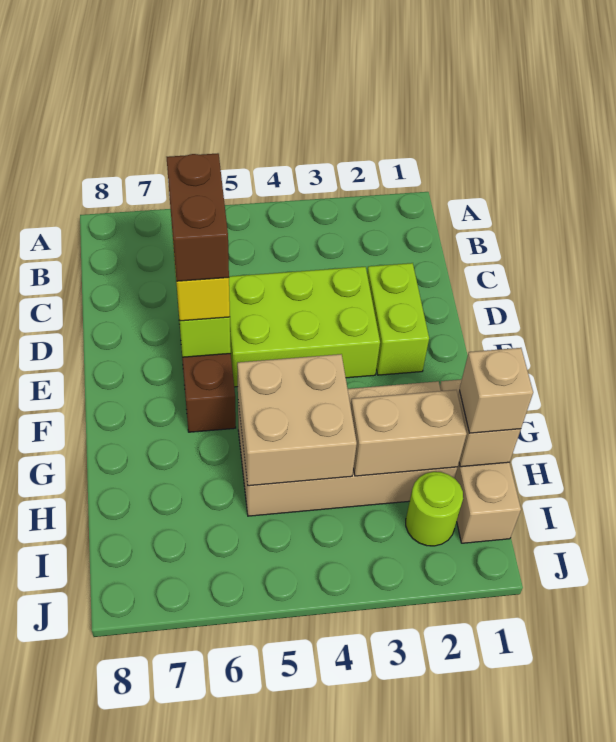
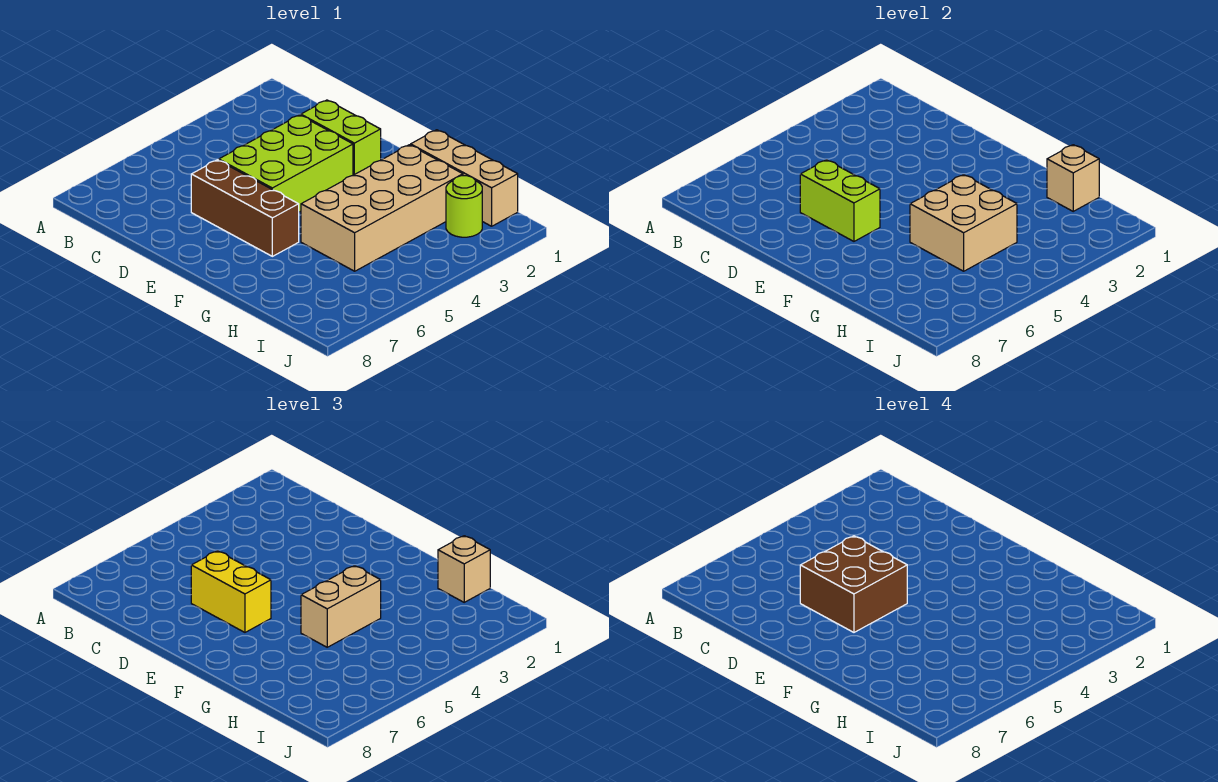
brown 1x2 brick [167,153,229,281] -> brown 2x2 brick [800,536,907,632]
tan 1x2 brick [351,390,467,476] -> tan 1x2 brick moved to [301,566,381,647]

